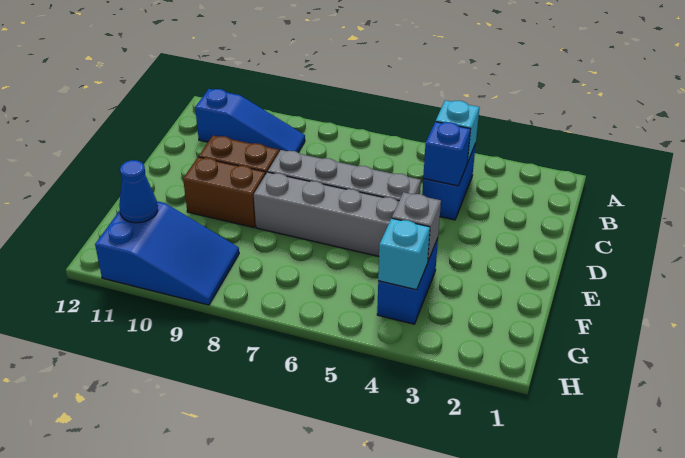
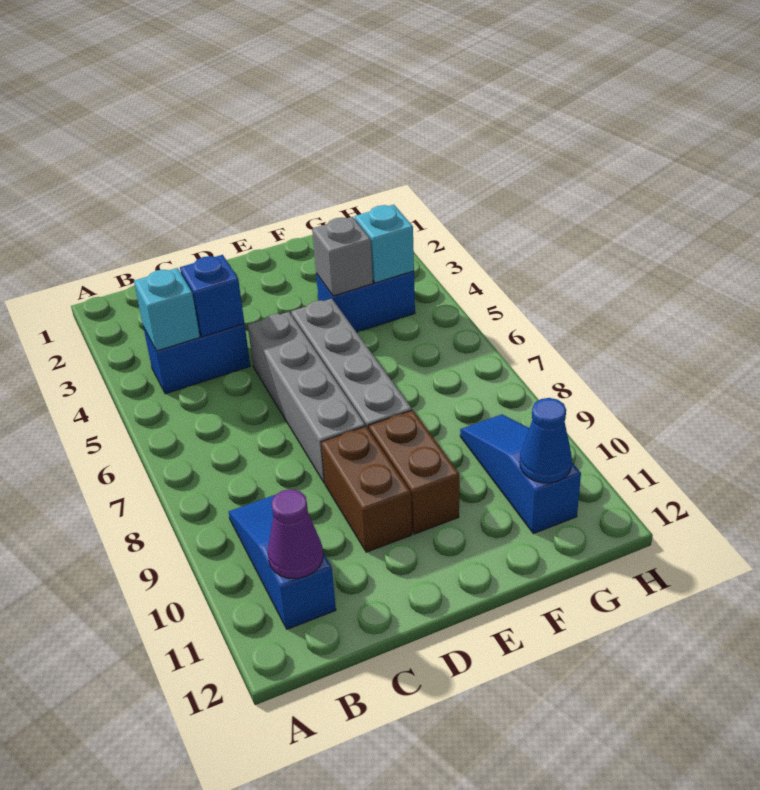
none -> purple 1x1 cone [268,489,323,578]
blue 2x3 slope [95,201,239,305] -> blue 1x3 slope [460,414,581,534]

